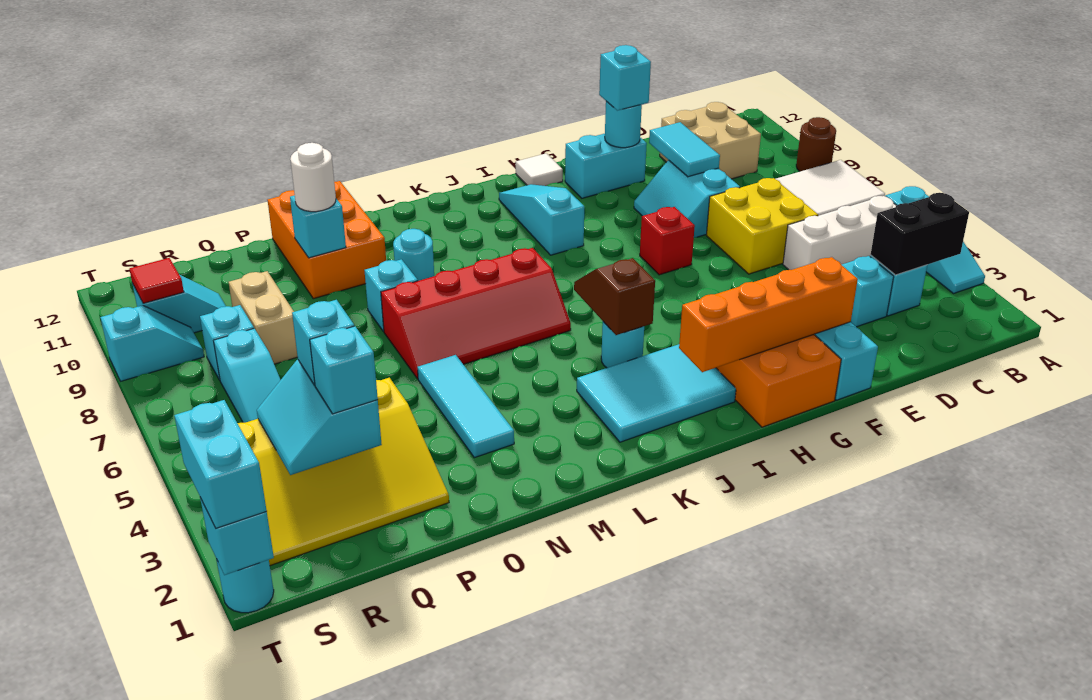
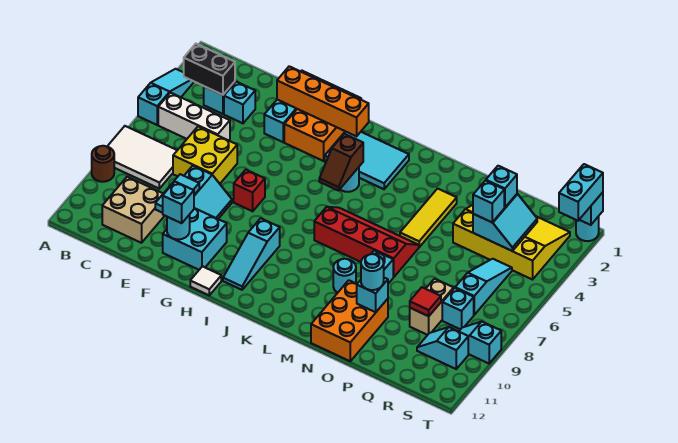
cyan 1x2 brick [565,134,647,198] -> cyan 2x2 brick [163,208,227,270]
cyan 1x3 tile [417,355,514,458] -> yellow 1x3 tile [400,189,457,247]
white 1x1 round brick [290,143,336,212] -> cyan 1x1 round brick [361,254,384,290]
red 1x1 tile [130,258,184,303] -> red 1x1 tile moved to [410,287,441,316]

